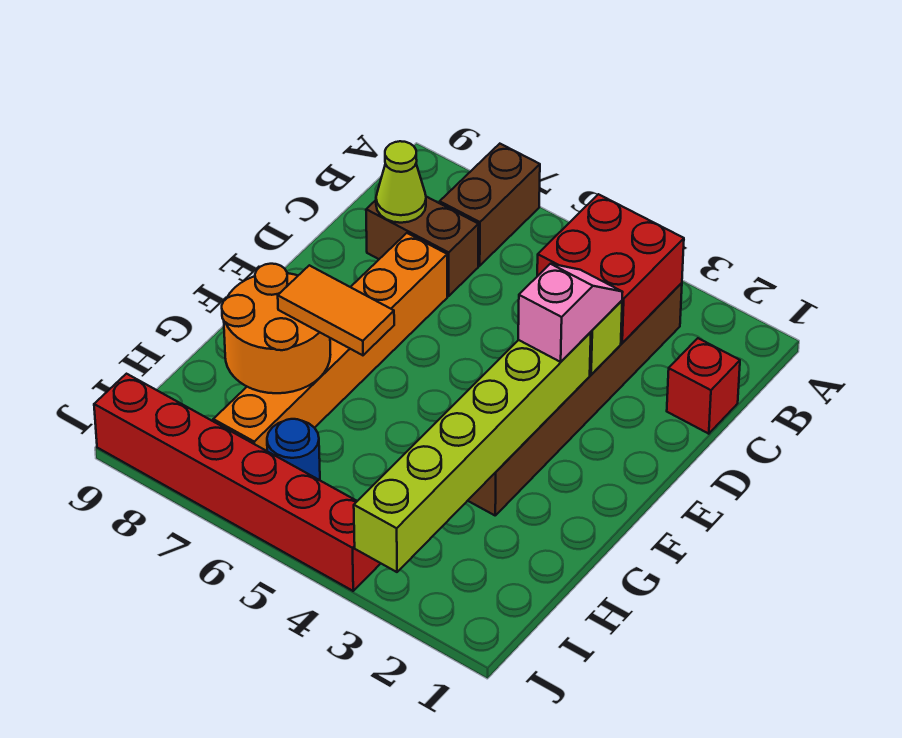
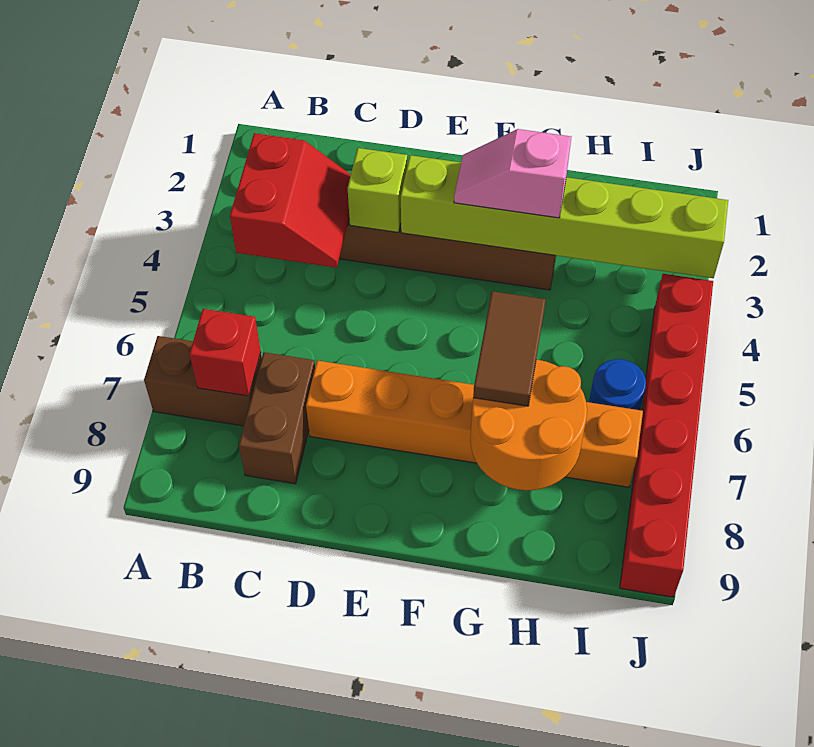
red 2x2 brick [537,194,684,343] -> red 2x2 slope [230,133,351,268]
red 1x1 brick [667,338,740,434] -> red 1x1 brick moved to [189,309,261,396]
lime 1x1 cone [376,141,426,223] -> none
pink 1x2 slope [518,264,623,362] -> pink 1x2 slope moved to [454,129,571,218]
orange 1x2 tile [278,265,394,355] -> brown 1x2 tile [473,291,546,406]

